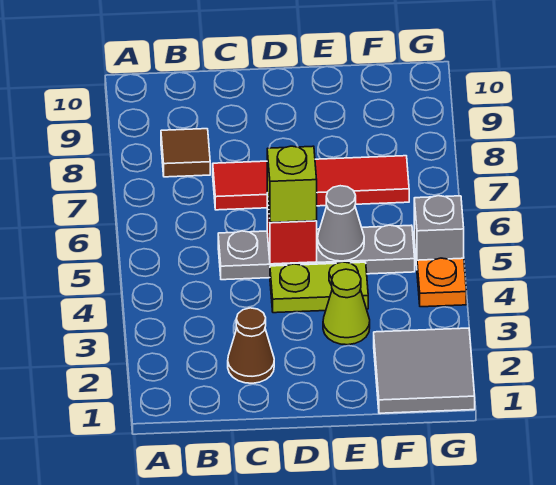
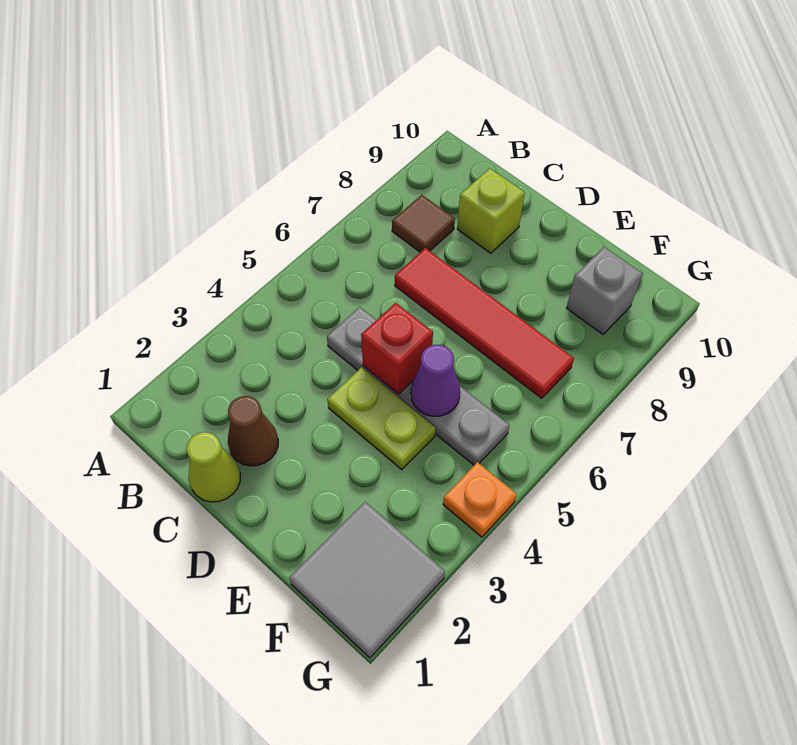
lime 1x1 brick [267,146,317,222] -> lime 1x1 brick moved to [457,168,525,253]
lime 1x1 cone [323,269,370,345] -> lime 1x1 cone moved to [187,432,240,502]
grey 1x1 cone [318,186,364,261] -> purple 1x1 cone [411,345,460,416]
grey 1x1 brick [414,196,464,266] -> grey 1x1 brick moved to [567,247,642,334]

